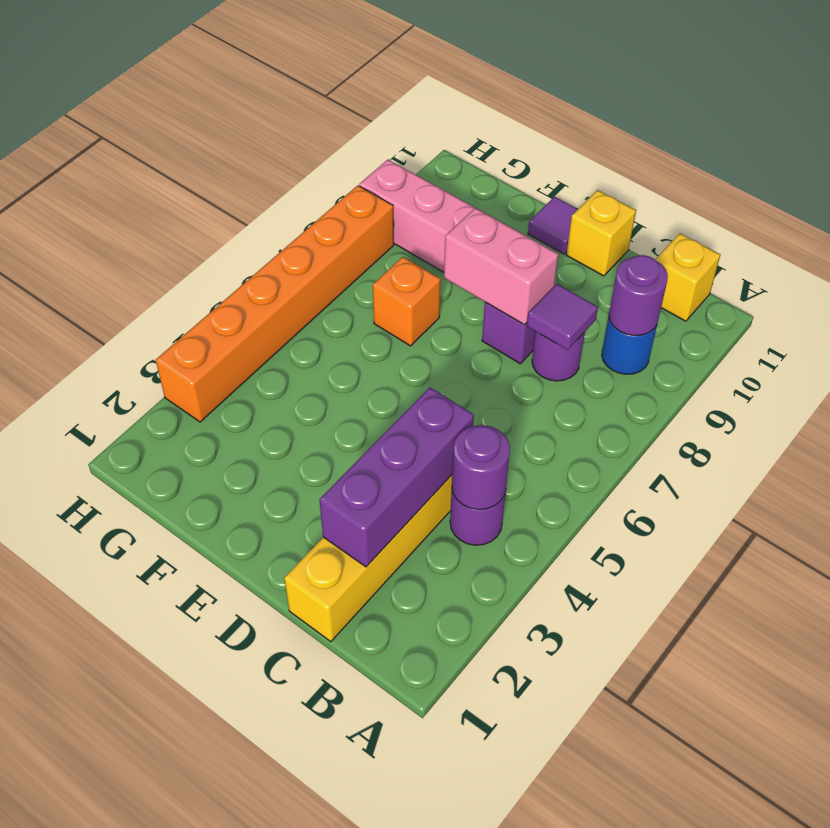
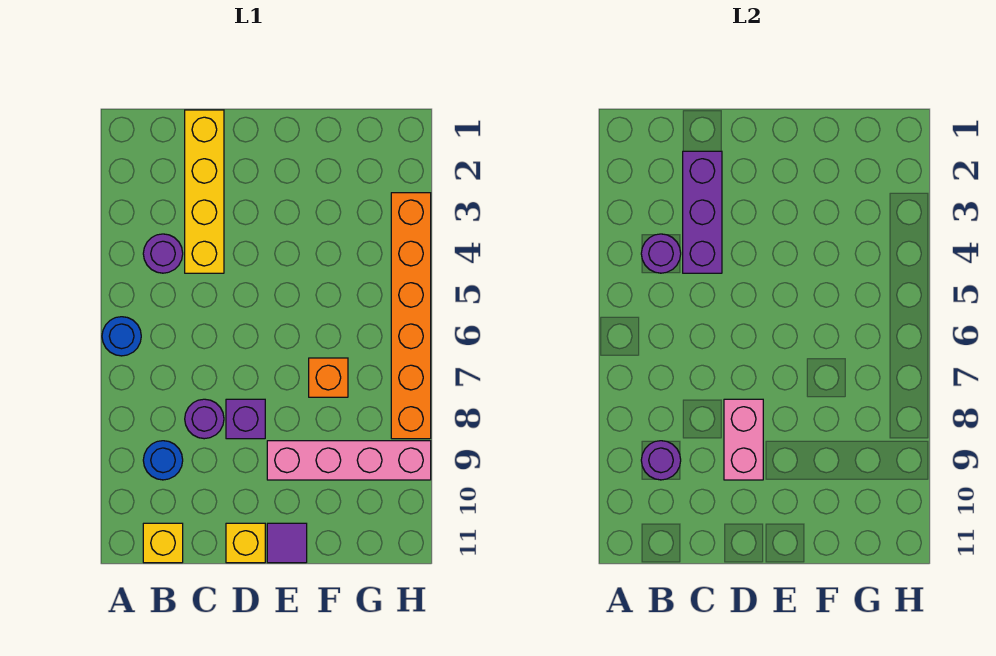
none -> blue 1x1 round brick [102,317,141,356]
purple 1x1 tile [527,284,598,350] -> none
pink 1x2 brick [444,208,558,325] -> pink 1x2 brick turned to [724,399,763,480]

